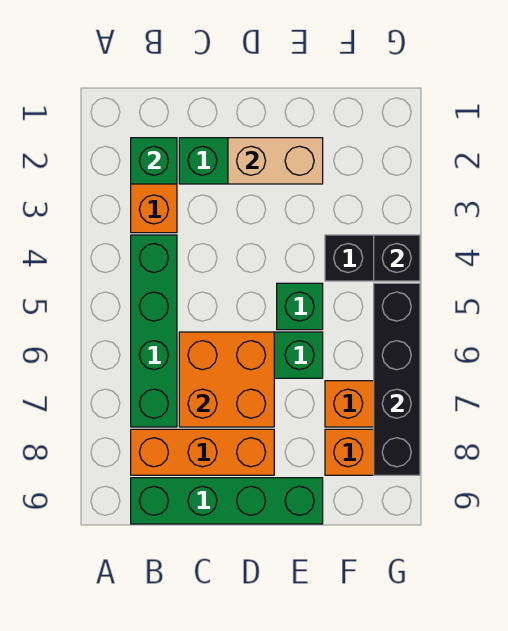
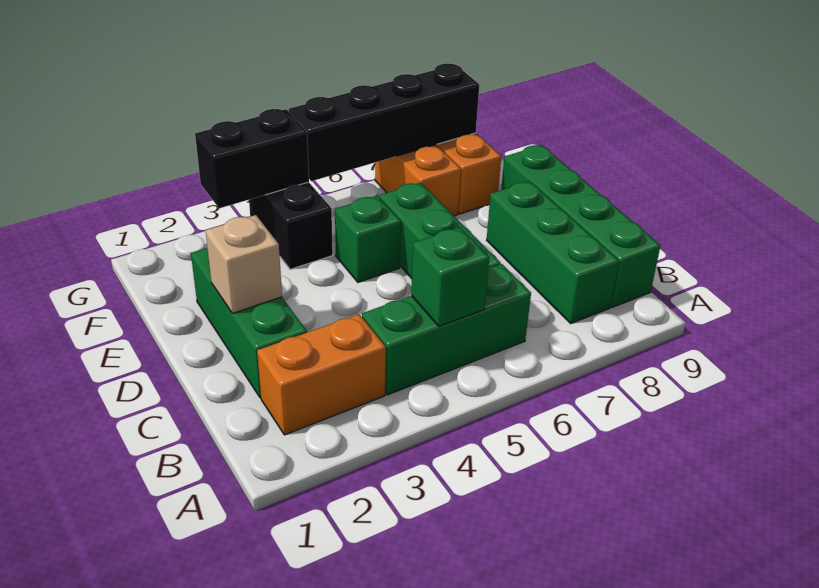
green 1x1 brick [131,138,177,184] -> green 1x1 brick moved to [411,227,489,326]
green 1x4 brick [131,235,177,427] -> green 1x3 brick [362,264,531,395]
orange 1x3 brick [131,429,274,475] -> green 1x3 brick [487,181,619,323]
orange 2x2 brick [179,332,274,427] -> none
tan 1x2 brick [228,138,323,184] -> tan 1x1 brick [206,215,282,313]
black 1x1 brick [374,235,420,281] -> black 1x2 brick [195,109,309,208]

